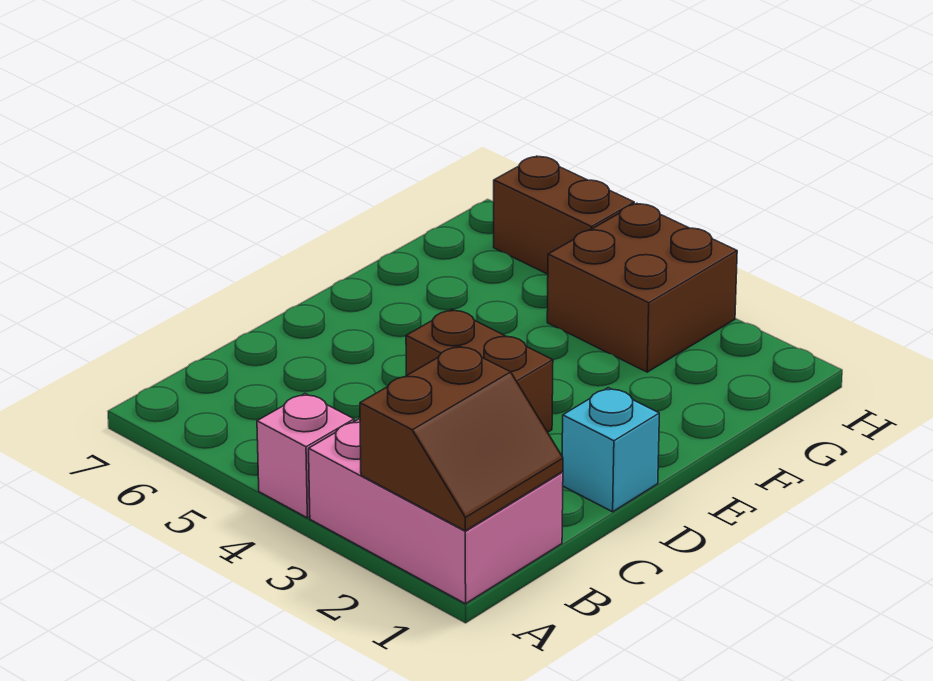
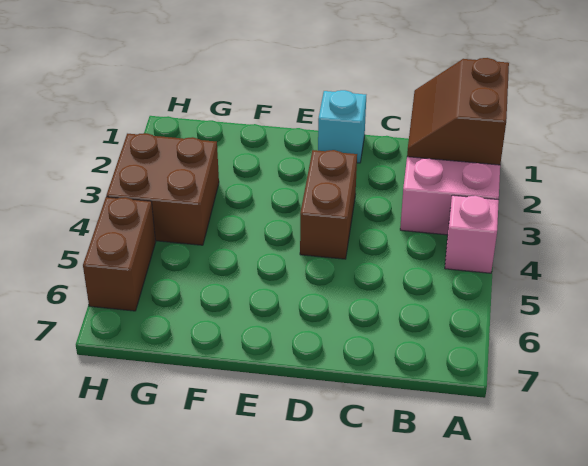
brown 2x2 slope [360,346,563,531] -> brown 2x2 slope turned to [407,58,509,165]

